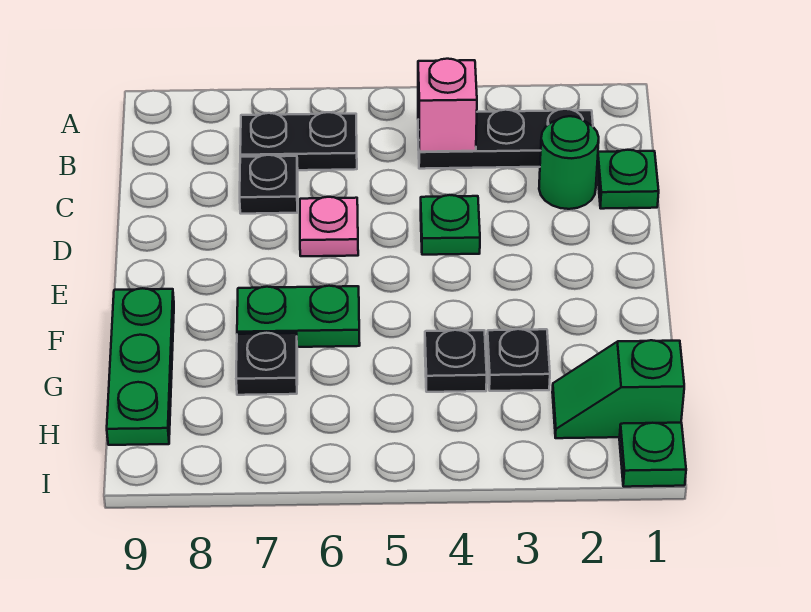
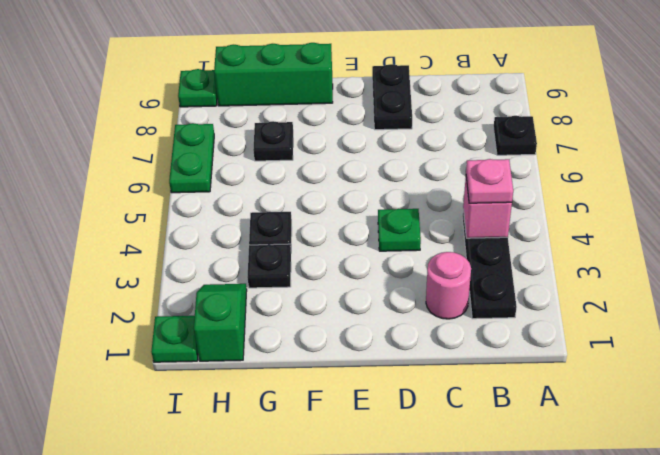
black 1x2 plate [240,112,357,170] -> black 1x2 plate moved to [372,64,412,130]
green 1x1 plate [597,150,659,209] -> green 1x1 plate moved to [178,69,217,107]
green 1x1 round brick [539,116,599,209] -> pink 1x1 round brick [426,252,471,319]
black 1x1 plate [240,155,298,214] -> black 1x1 plate moved to [494,116,537,155]
pink 1x1 plate [300,197,358,256] -> pink 1x1 plate moved to [466,159,513,203]
green 1x2 plate [237,286,360,347] -> green 1x2 plate moved to [169,123,214,193]
green 1x3 plate [107,288,174,445] -> green 1x3 brick [214,43,333,106]

